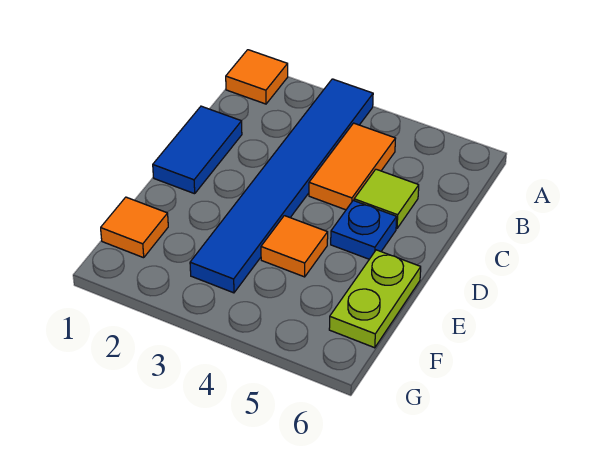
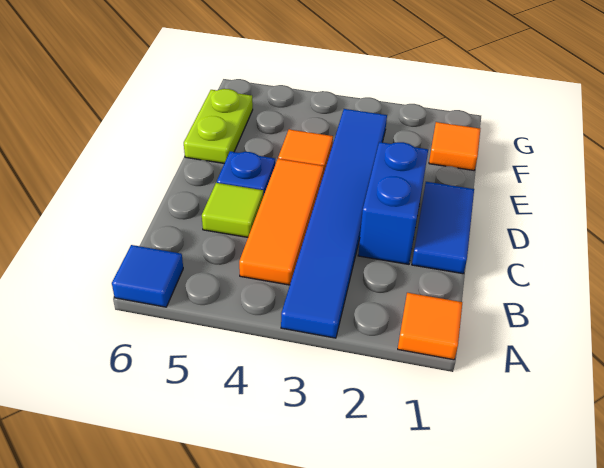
none -> blue 1x1 tile [112,245,183,307]
orange 1x2 tile [309,123,396,210] -> orange 1x3 tile [239,159,324,285]
none -> blue 1x2 brick [358,142,428,264]

